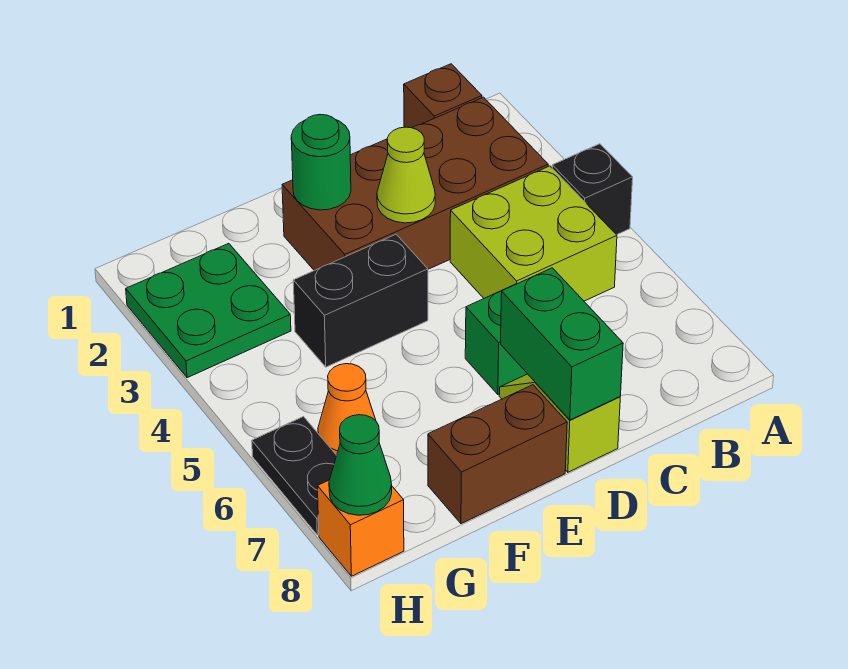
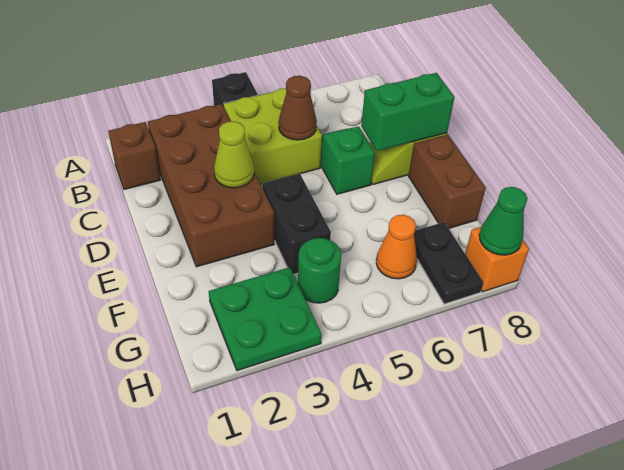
none -> brown 1x1 cone [279,76,317,140]
green 1x1 round brick [291,115,351,210] -> green 1x1 round brick moved to [298,238,341,303]
black 1x2 plate [252,417,337,535] -> black 1x2 plate turned to [414,222,483,304]

